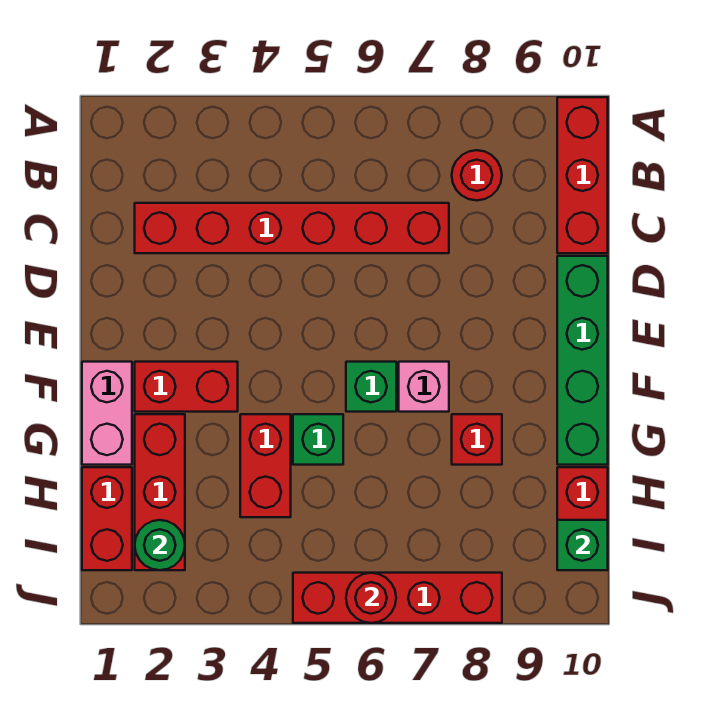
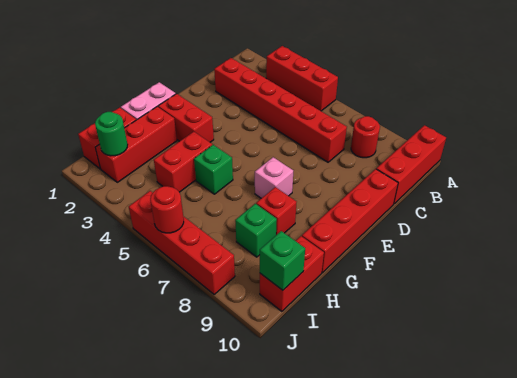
none -> red 1x3 brick [266,46,338,111]
green 1x4 brick [557,256,608,465] -> red 1x4 brick [302,169,398,273]
green 1x1 brick [346,362,396,412] -> green 1x1 brick moved to [235,204,277,257]

